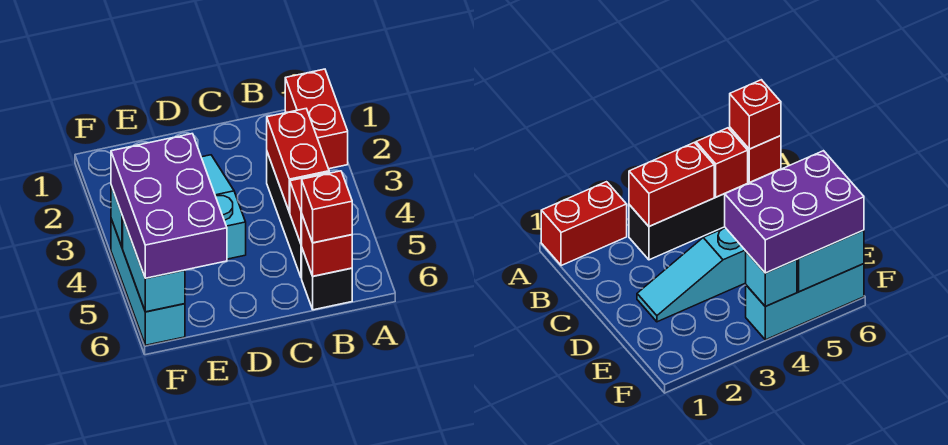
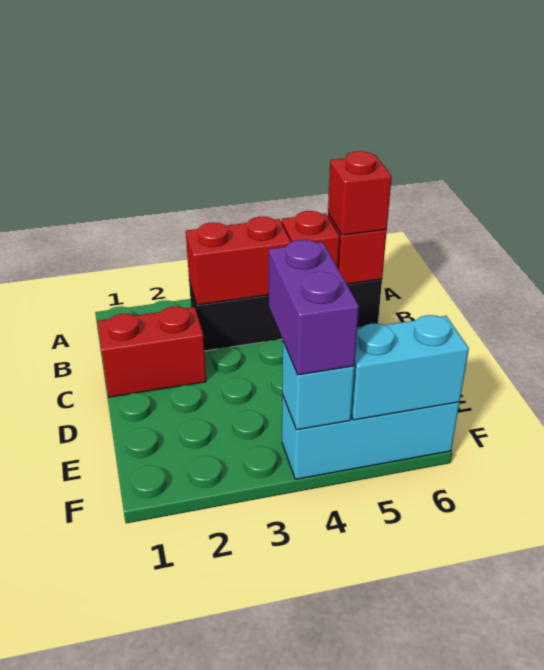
red 1x2 brick [285,69,348,169] -> red 1x2 brick moved to [97,307,206,397]
cyan 1x3 slope [201,155,246,259] -> none
purple 2x3 brick [111,134,227,278] -> purple 1x2 brick [269,240,359,375]

